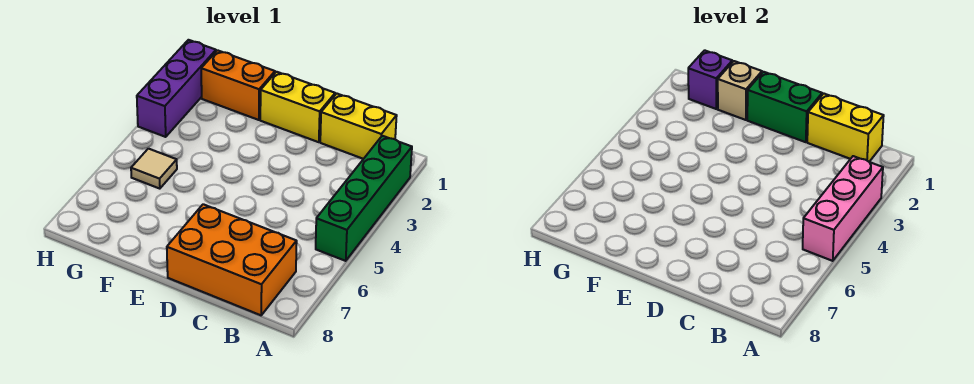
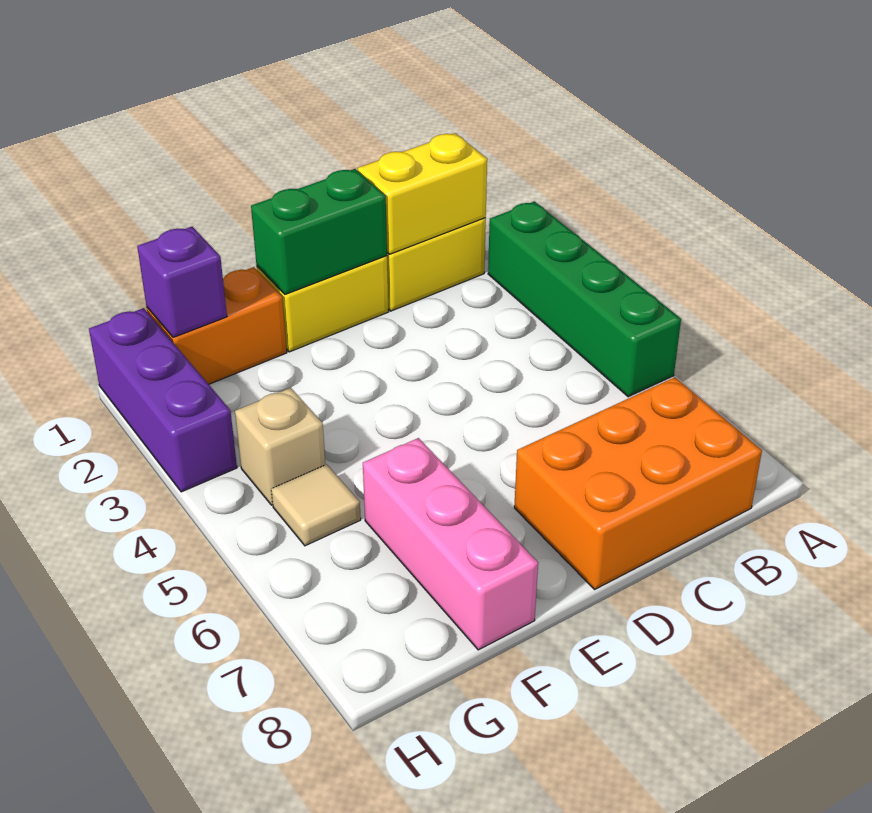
pink 1x3 brick [803,156,883,261] -> pink 1x3 brick moved to [363,438,538,650]
tan 1x1 brick [718,61,762,120] -> tan 1x1 brick moved to [235,388,325,505]

